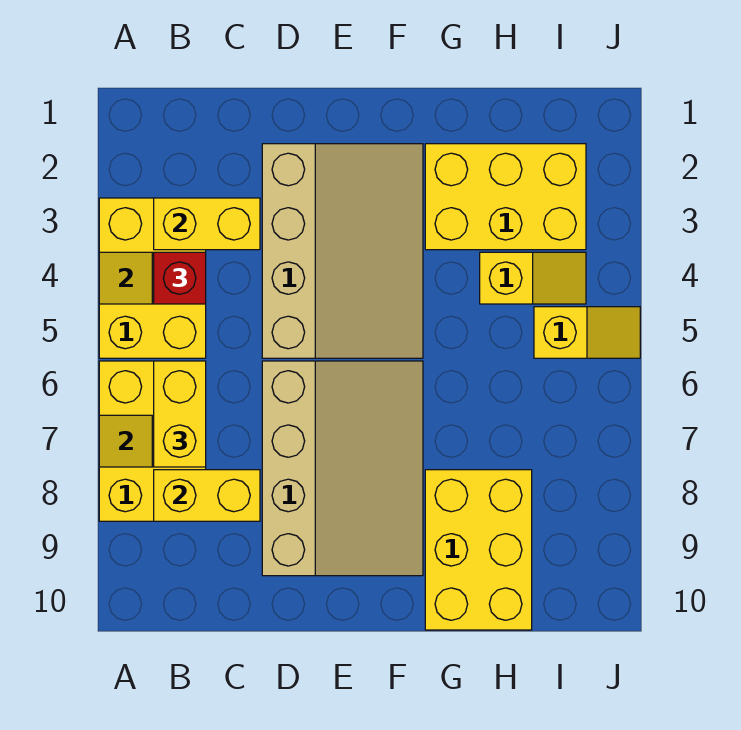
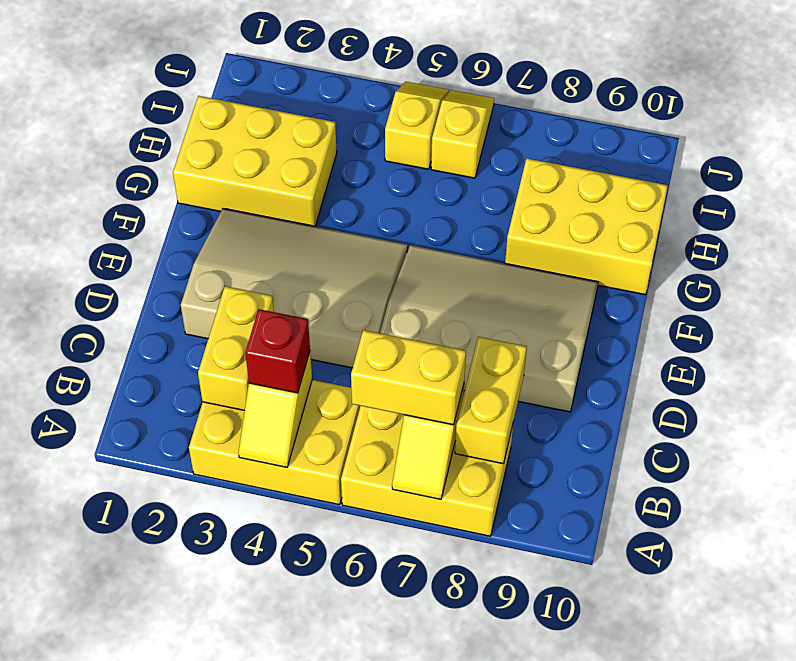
yellow 2x3 brick [425,144,586,250] -> yellow 2x3 brick turned to [173,96,337,226]
yellow 1x2 slope [480,252,586,304] -> yellow 1x2 slope moved to [431,90,494,178]

